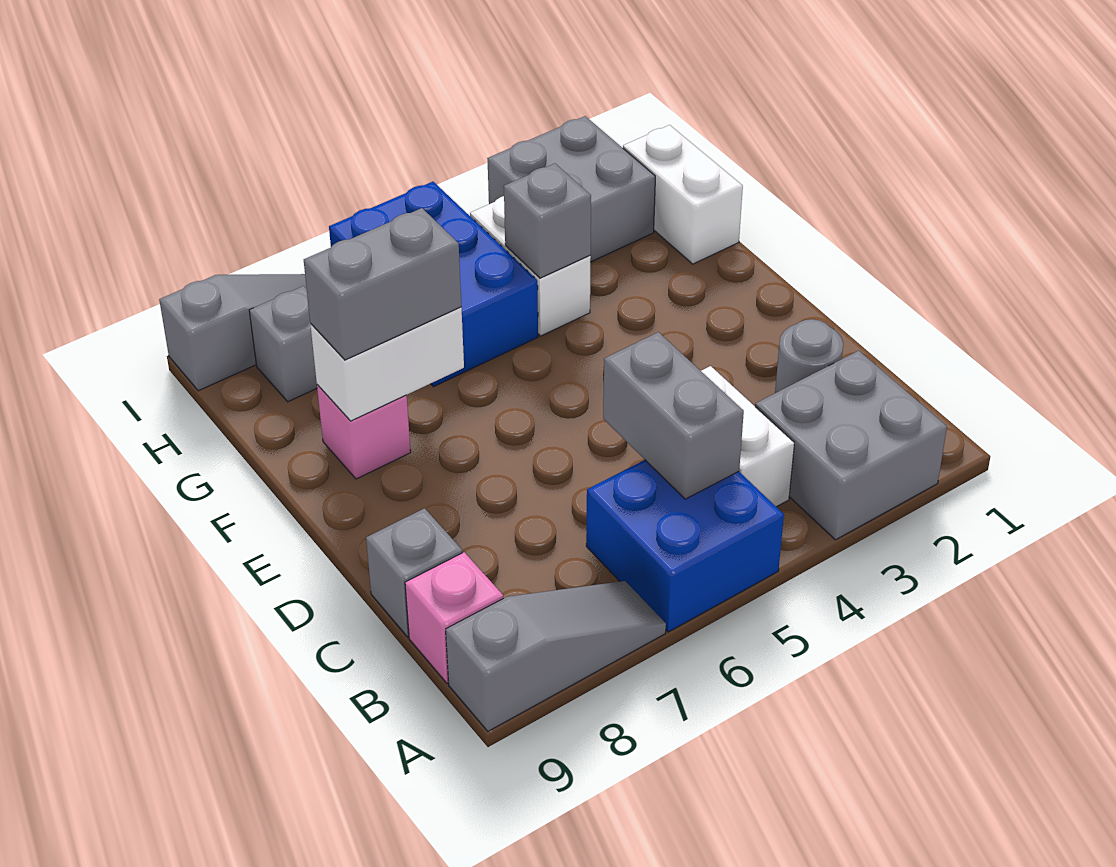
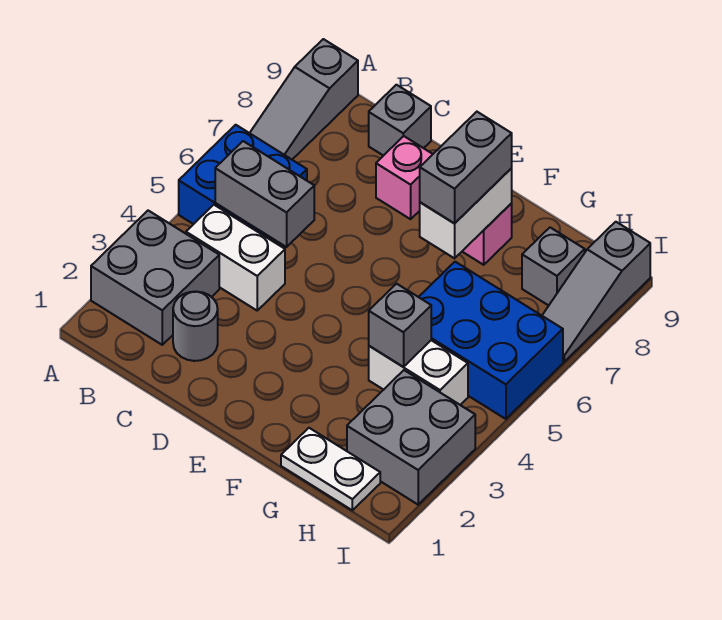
pink 1x1 brick [405,552,503,683] -> pink 1x1 brick moved to [376,136,433,219]
white 1x2 brick [623,125,743,264] -> white 1x2 plate [281,428,380,510]

